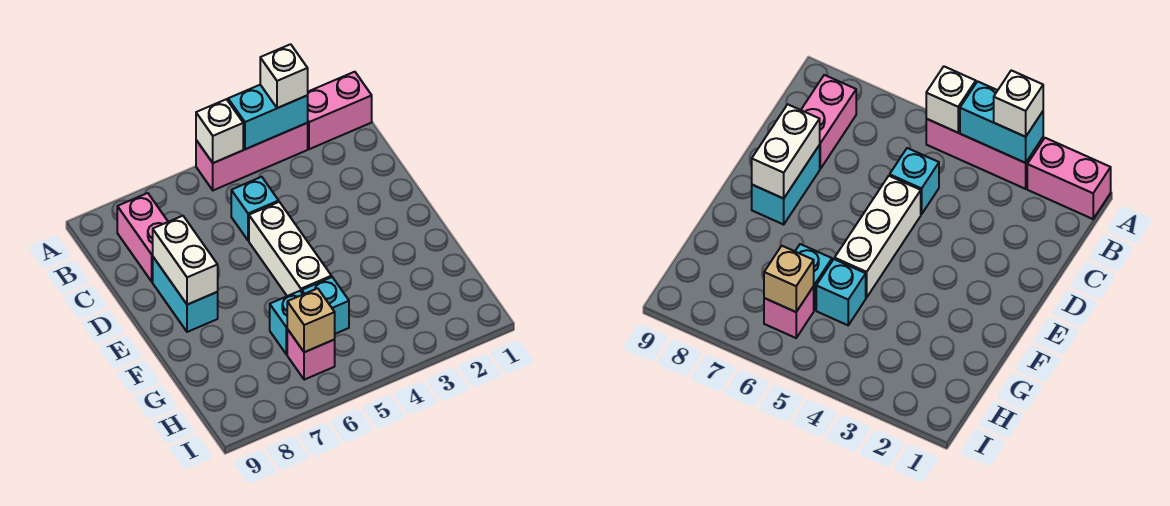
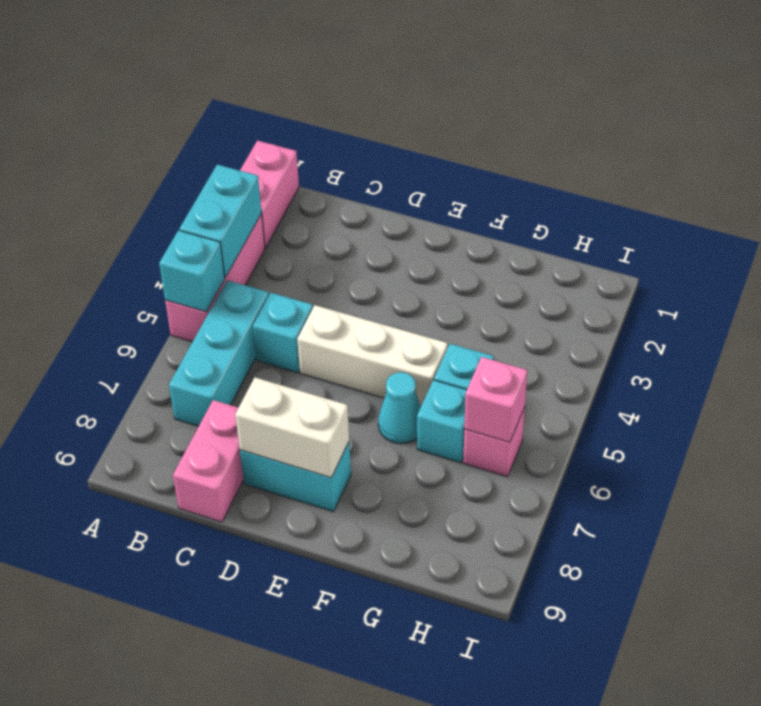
white 1x1 brick [260,44,308,108] -> none
white 1x1 brick [196,99,243,163] -> cyan 1x1 brick [159,230,225,312]
none -> cyan 1x3 brick [169,280,269,426]
pink 1x2 brick [117,193,168,282] -> pink 1x2 brick turned to [173,400,244,522]
none -> cyan 1x1 cone [378,372,421,444]
tan 1x1 brick [287,288,335,352] -> pink 1x1 brick [464,357,527,442]

